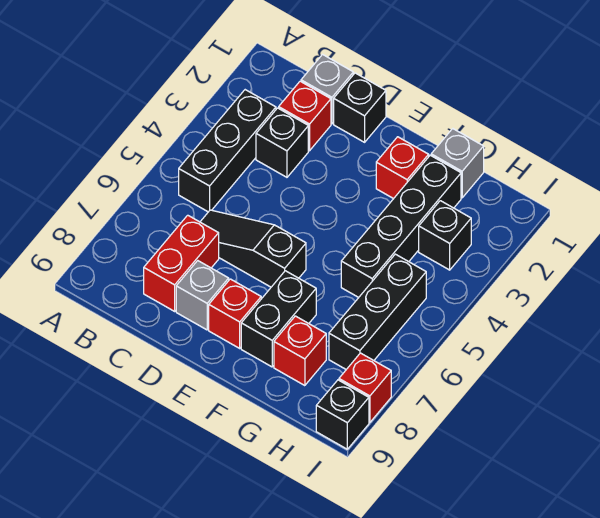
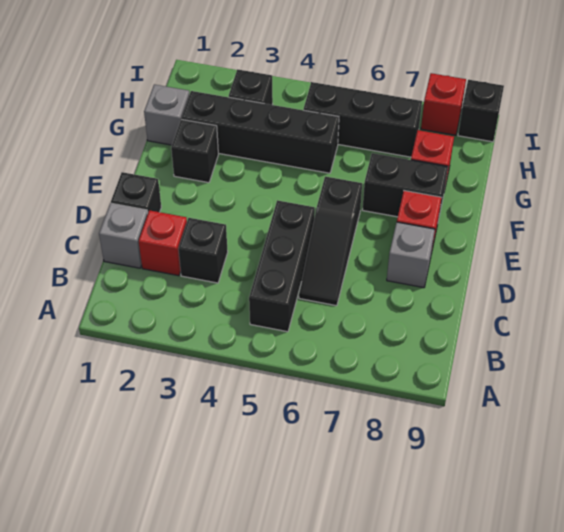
black 1x3 brick [179,90,276,212] -> black 1x3 brick turned to [249,200,315,332]
red 1x2 brick [144,215,219,311] -> none
red 1x1 brick [376,137,429,199] -> black 1x1 brick [171,119,218,183]

